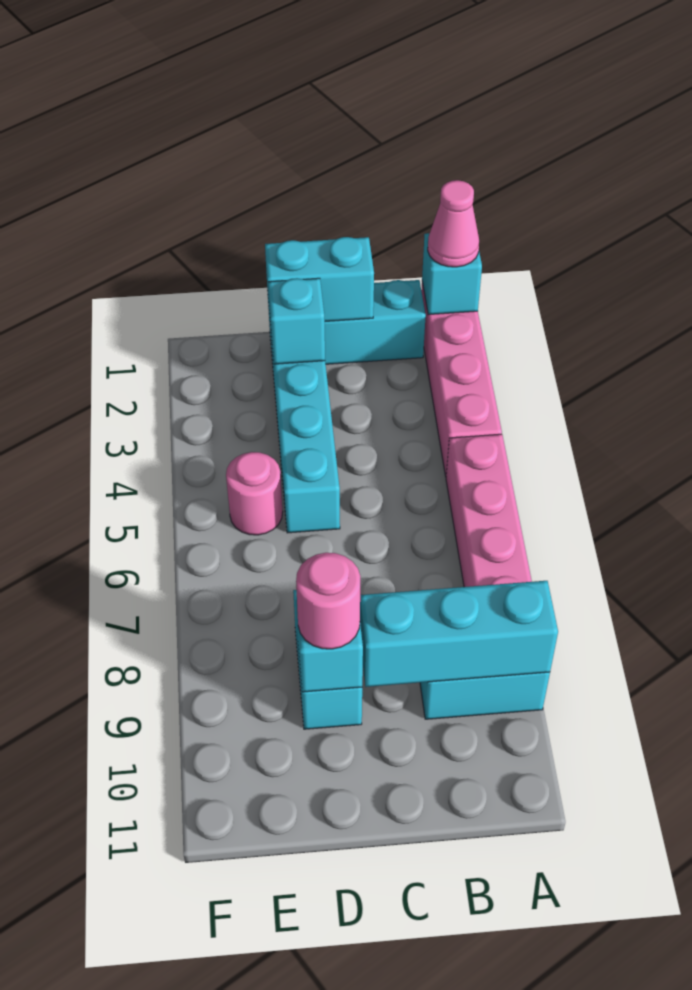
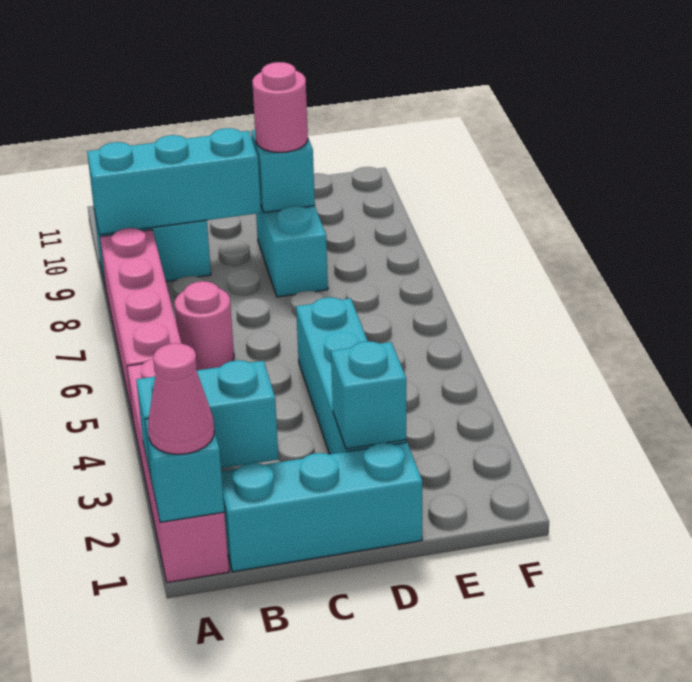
cyan 1x2 brick [265,237,374,321] -> cyan 1x2 brick moved to [136,360,279,477]
pink 1x1 round brick [226,452,283,535] -> pink 1x1 round brick moved to [175,281,234,370]

